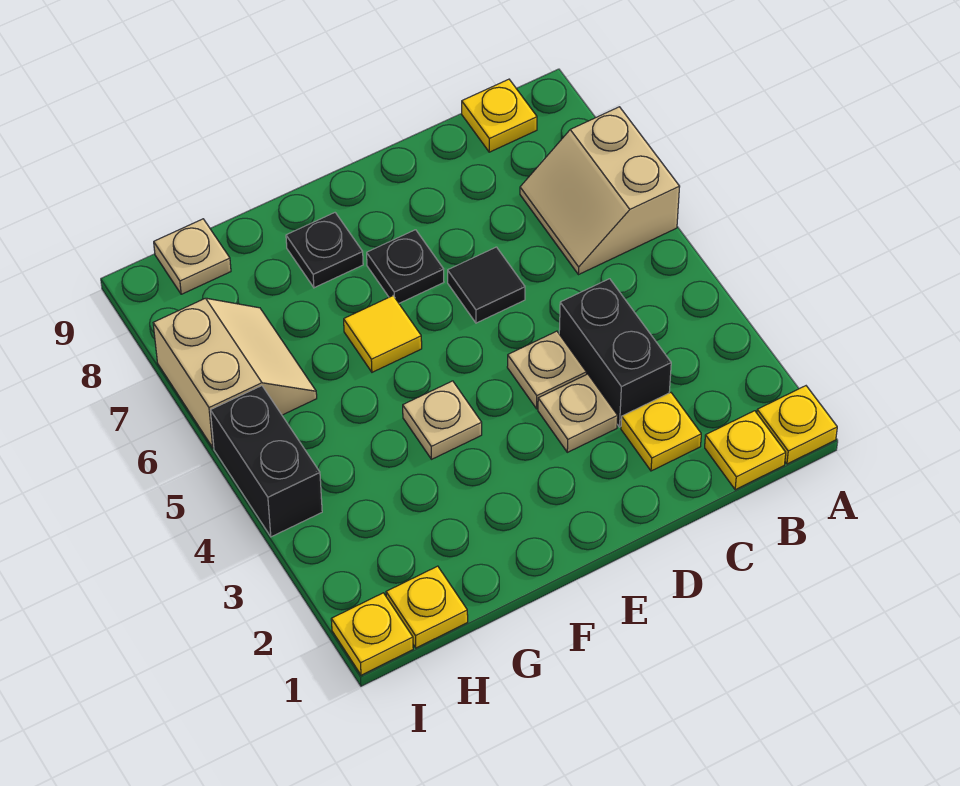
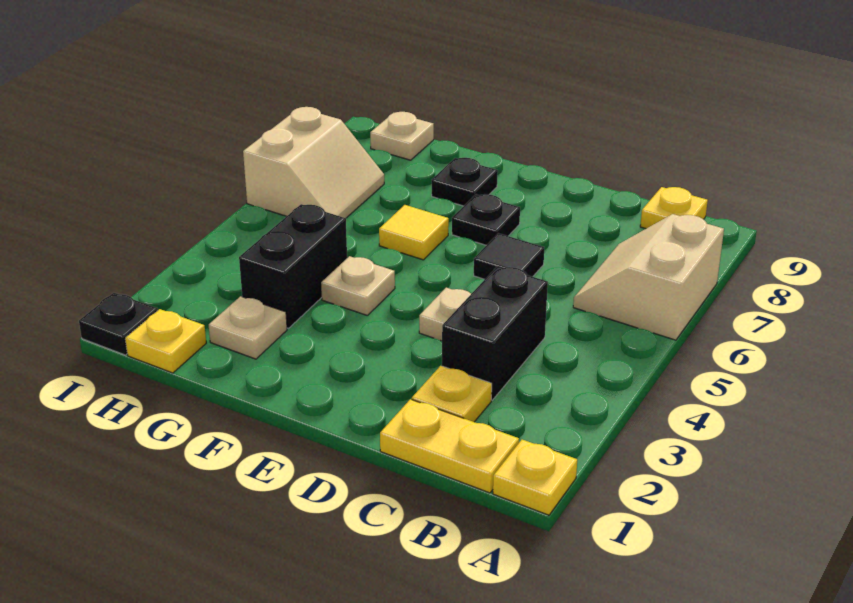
yellow 1x1 plate [705,411,786,490] -> yellow 1x2 plate [380,399,519,493]
tan 1x1 plate [538,374,618,452] -> tan 1x1 plate moved to [209,296,287,359]
yellow 1x1 plate [331,593,413,675] -> black 1x1 plate [79,293,158,355]
black 1x2 brick [210,386,322,537] -> black 1x2 brick moved to [239,204,347,328]

